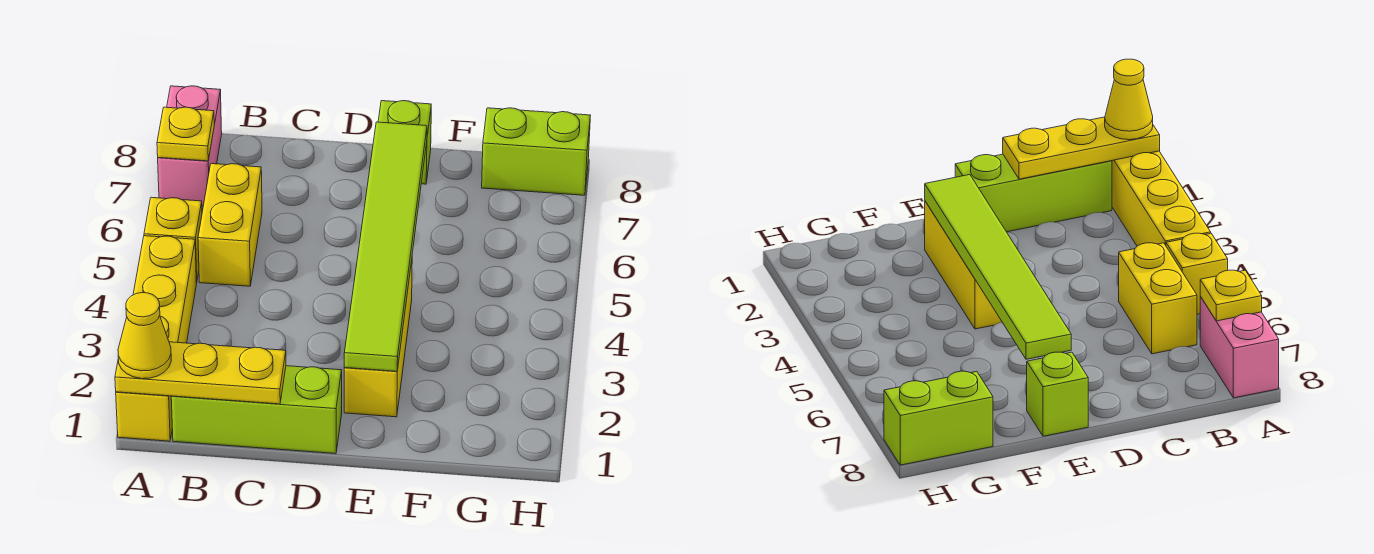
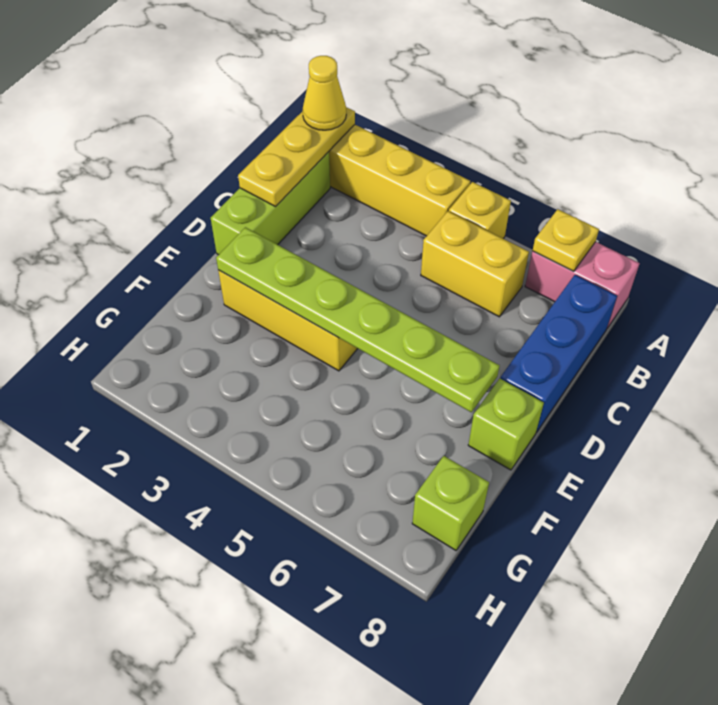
none -> blue 1x3 brick [500,275,617,432]
lime 1x6 tile [344,122,427,371] -> lime 1x6 plate [216,227,500,412]
lime 1x2 brick [482,108,590,195] -> lime 1x1 brick [412,456,489,550]

